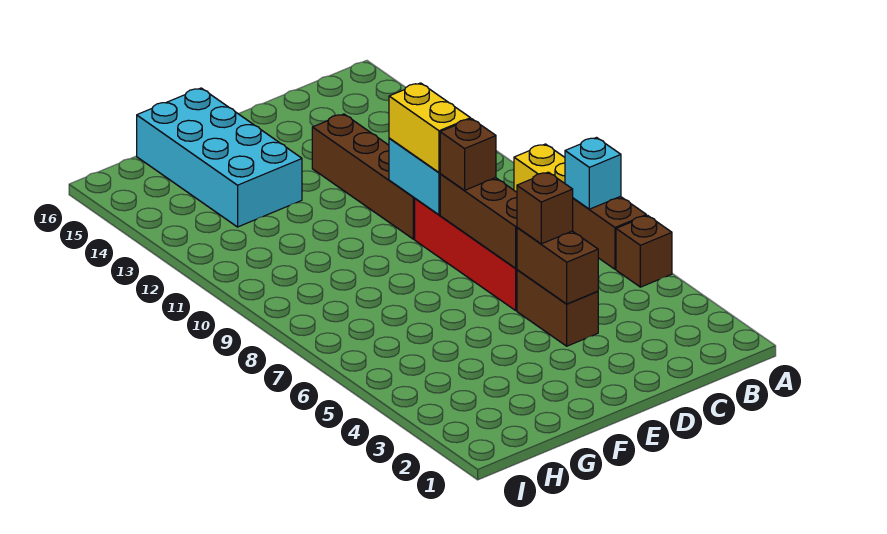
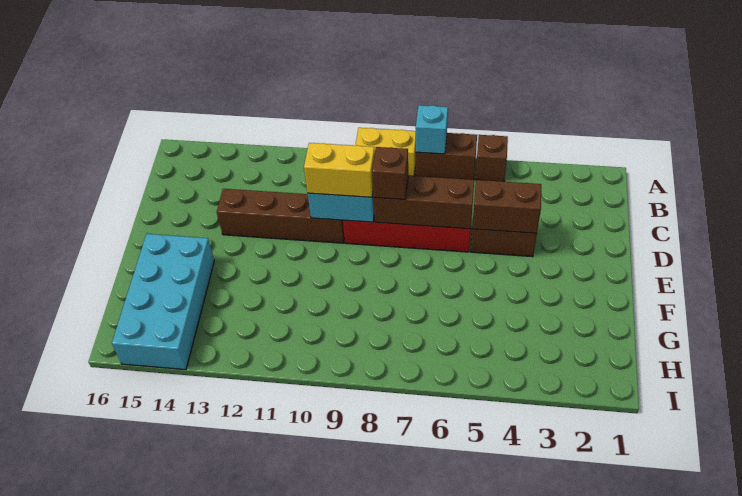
brown 1x1 brick [517,172,573,244] -> none
cyan 2x4 brick [137,88,302,227] -> cyan 2x4 brick turned to [112,234,214,370]

